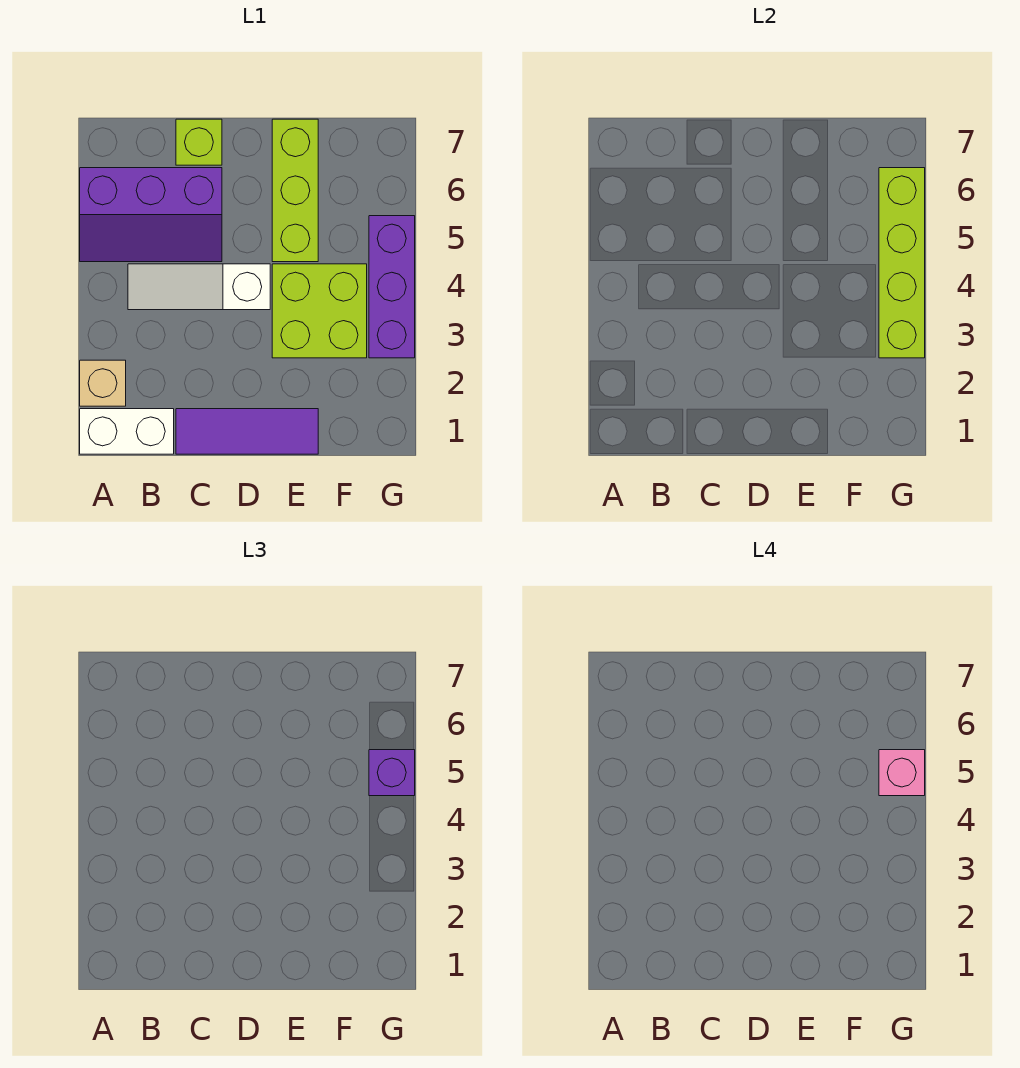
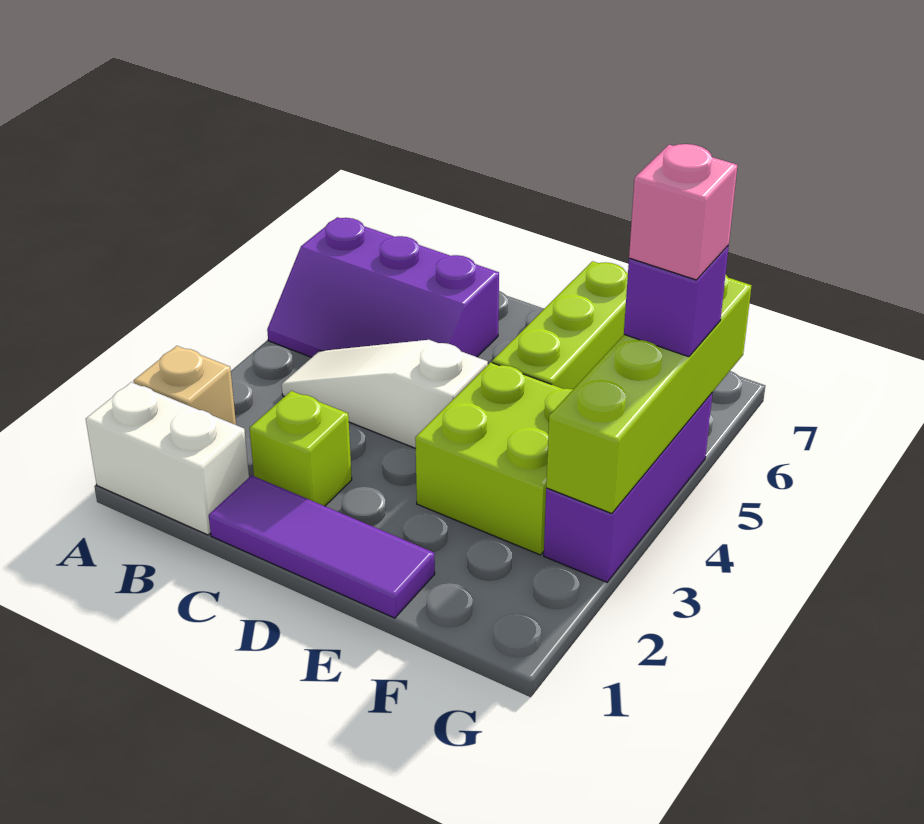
lime 1x1 brick [176,119,222,165] -> lime 1x1 brick moved to [249,391,352,506]

